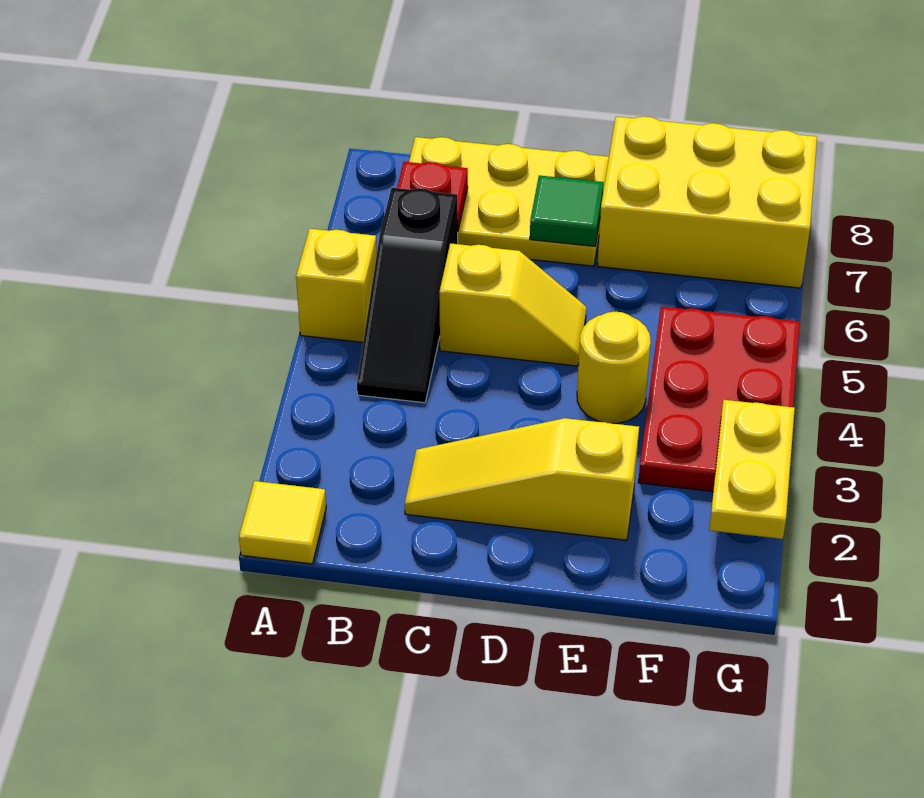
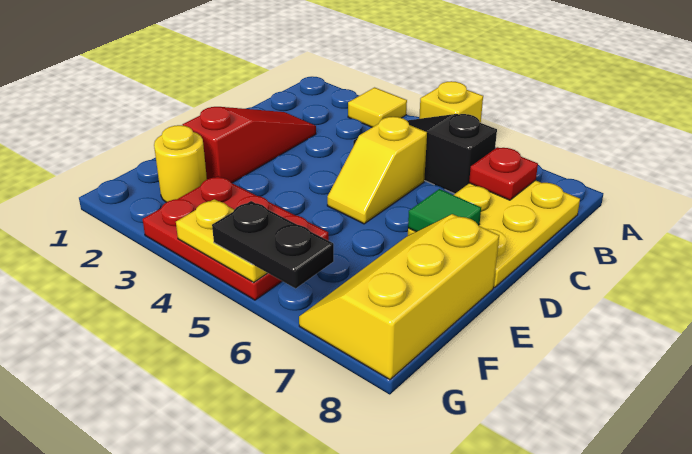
yellow 1x1 tile [239,481,326,564] -> yellow 1x1 tile moved to [348,88,407,127]
yellow 1x3 slope [405,418,639,540] -> red 1x3 slope [183,107,316,183]
yellow 1x1 round brick [577,312,651,423] -> yellow 1x1 round brick moved to [154,125,207,202]
yellow 2x3 brick [597,117,817,288] -> yellow 2x3 slope [299,214,499,380]
yellow 1x2 plate [709,400,795,539] -> yellow 1x2 plate moved to [176,199,267,282]
none -> black 1x2 plate [212,201,334,288]

